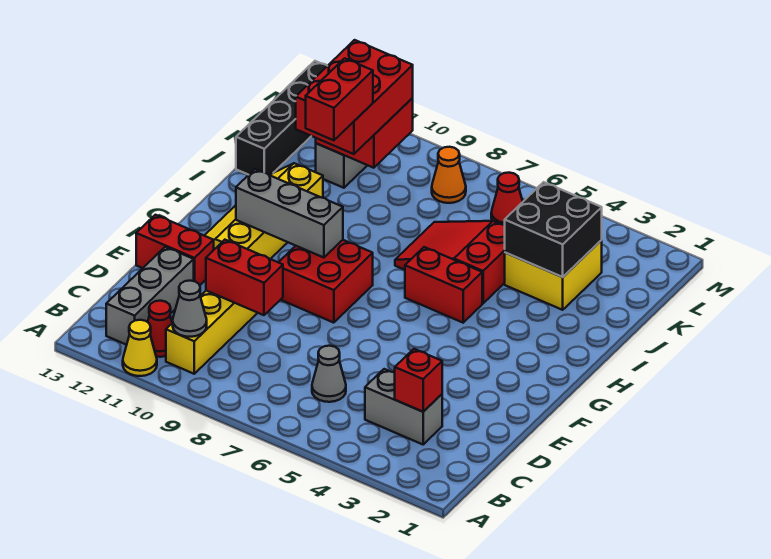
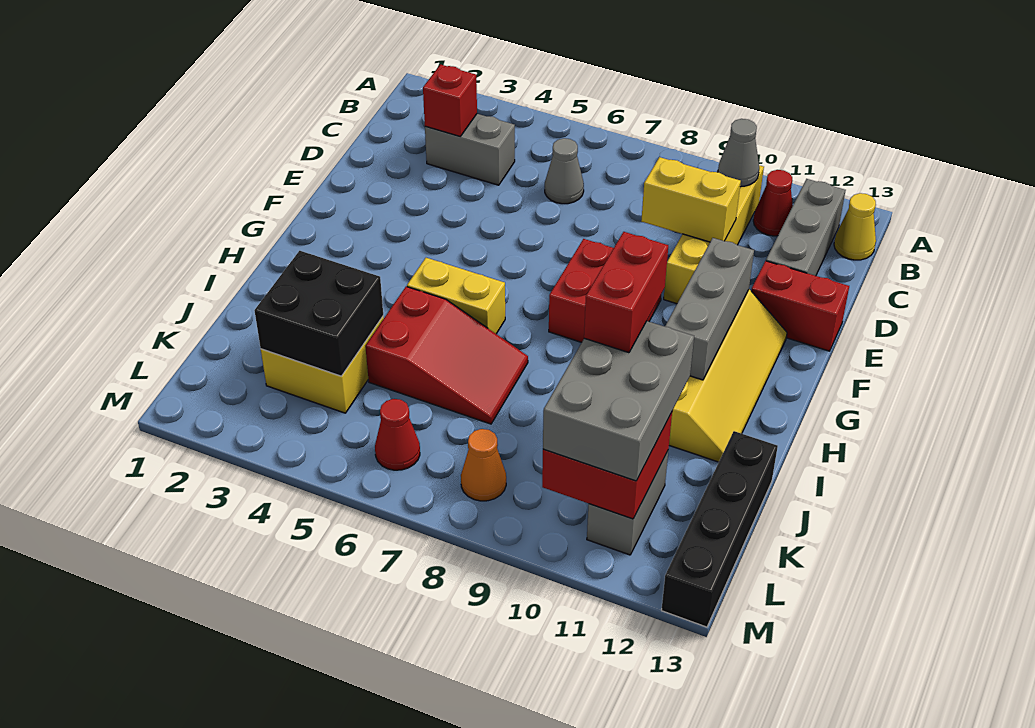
yellow 1x1 cone [123,320,157,376] -> yellow 1x1 cone moved to [834,193,876,260]
red 1x2 brick [206,240,283,315] -> yellow 1x2 brick [641,157,741,242]
grey 1x3 brick [236,169,343,258] -> grey 1x3 brick turned to [665,238,754,380]
red 1x2 brick [405,247,482,323] -> yellow 1x2 brick [407,258,505,334]
red 2x3 brick [296,40,413,154] -> grey 2x3 brick [543,321,694,481]

